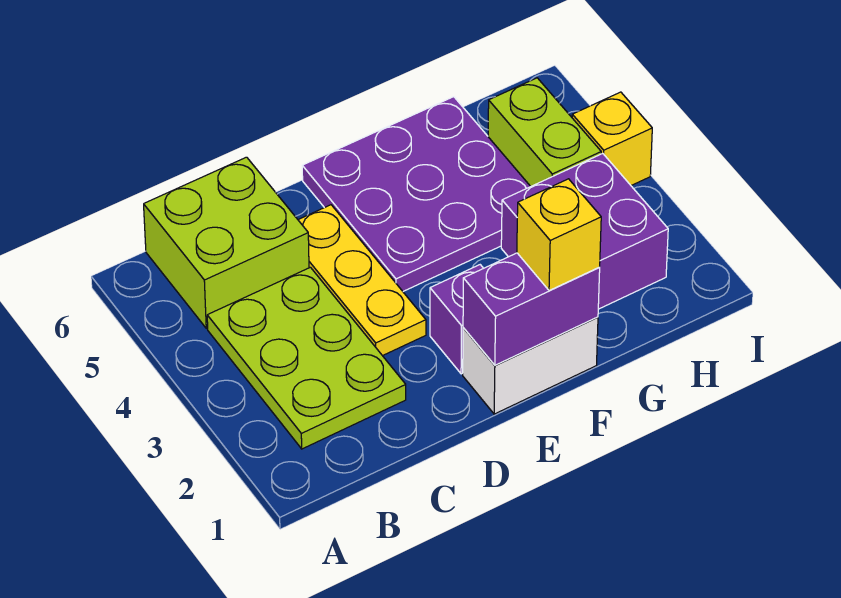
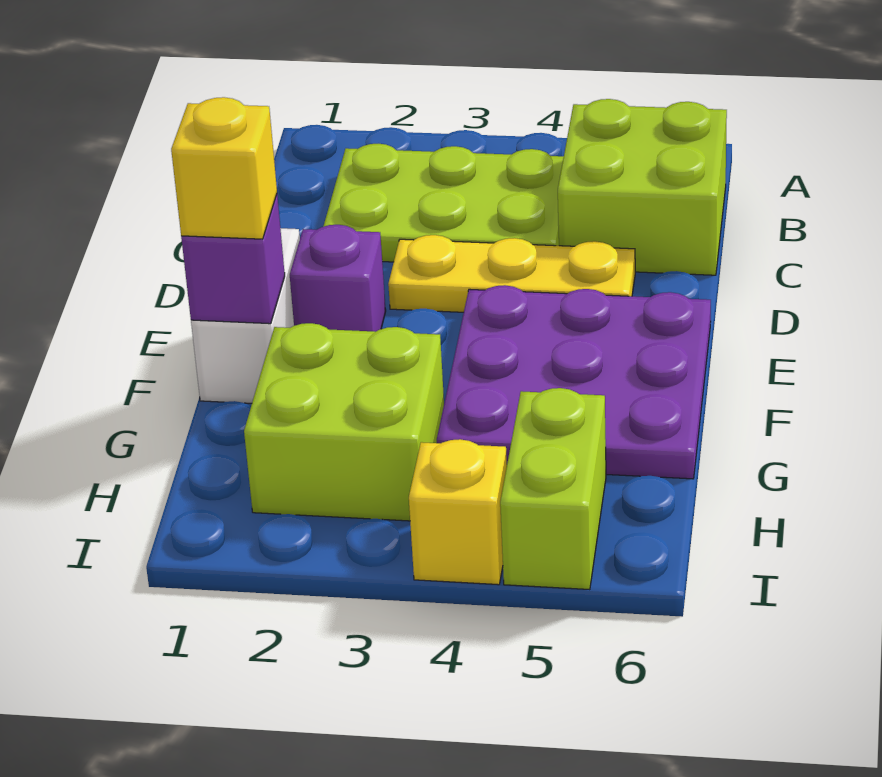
purple 1x2 brick [463,253,600,365] -> purple 1x1 brick [181,195,285,324]
purple 2x2 brick [501,154,668,309] -> lime 2x2 brick [244,323,444,521]
lime 1x2 brick [488,78,601,186] -> lime 1x2 brick turned to [500,388,606,590]

